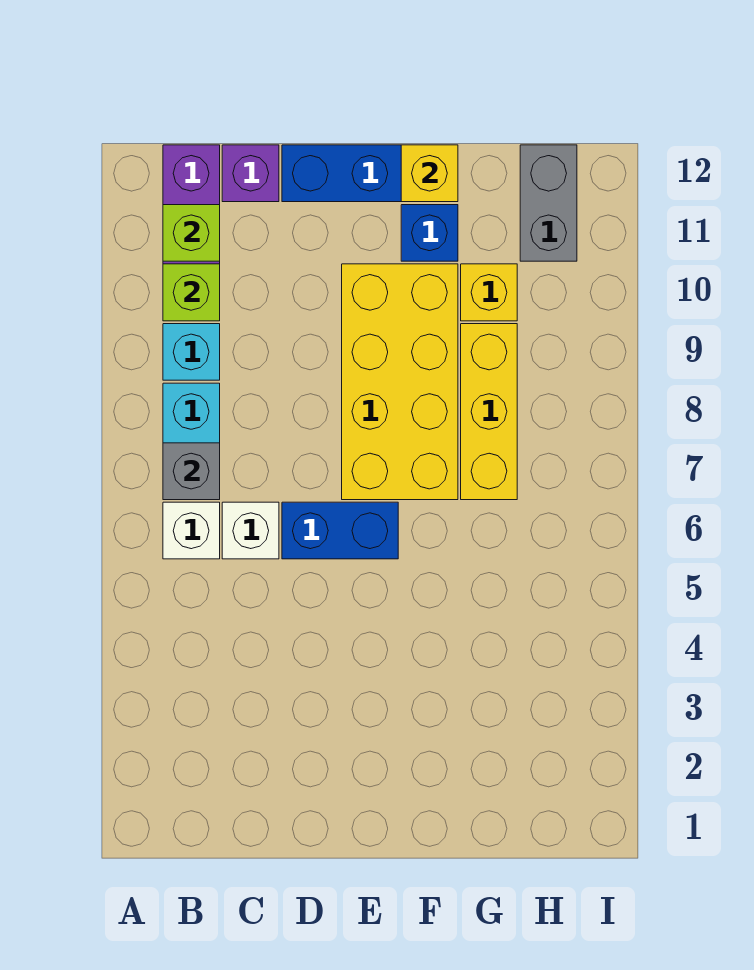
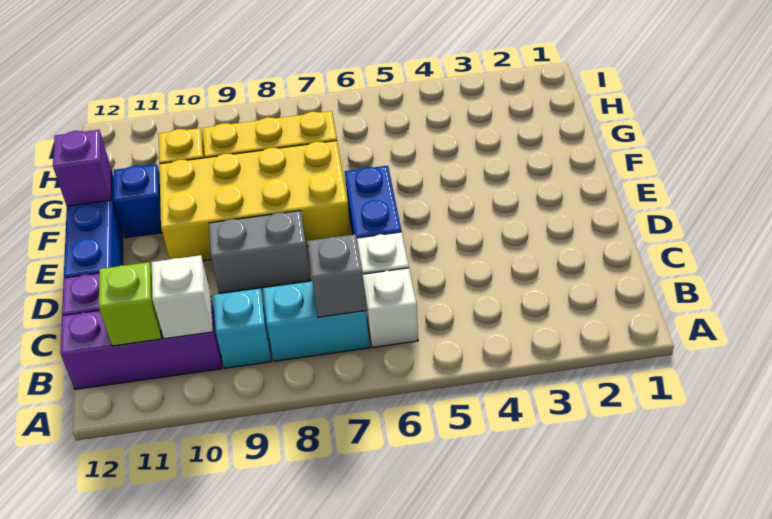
lime 1x1 brick [163,264,220,321] -> white 1x1 brick [152,255,213,339]
yellow 1x1 brick [401,145,458,202] -> purple 1x1 brick [53,130,111,206]
grey 1x2 brick [520,145,577,261] -> grey 1x2 brick moved to [209,211,311,293]

